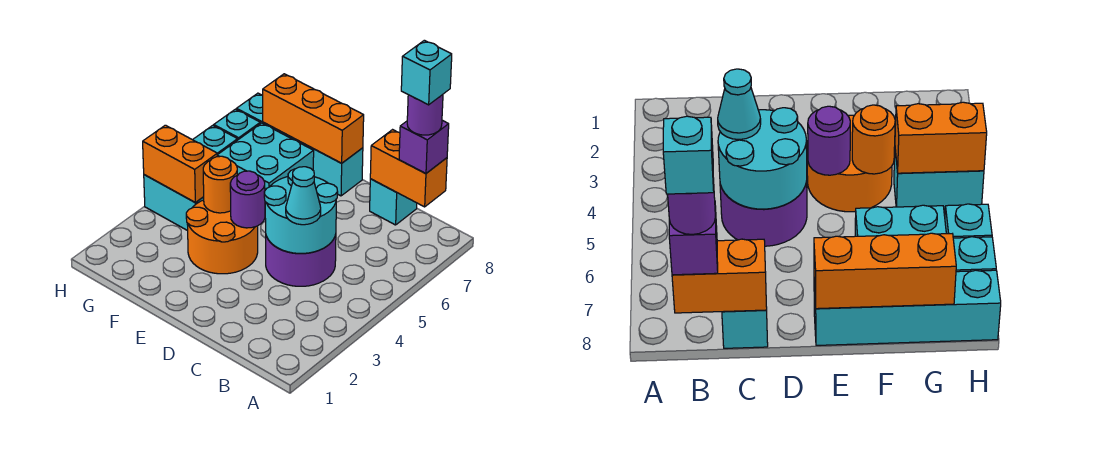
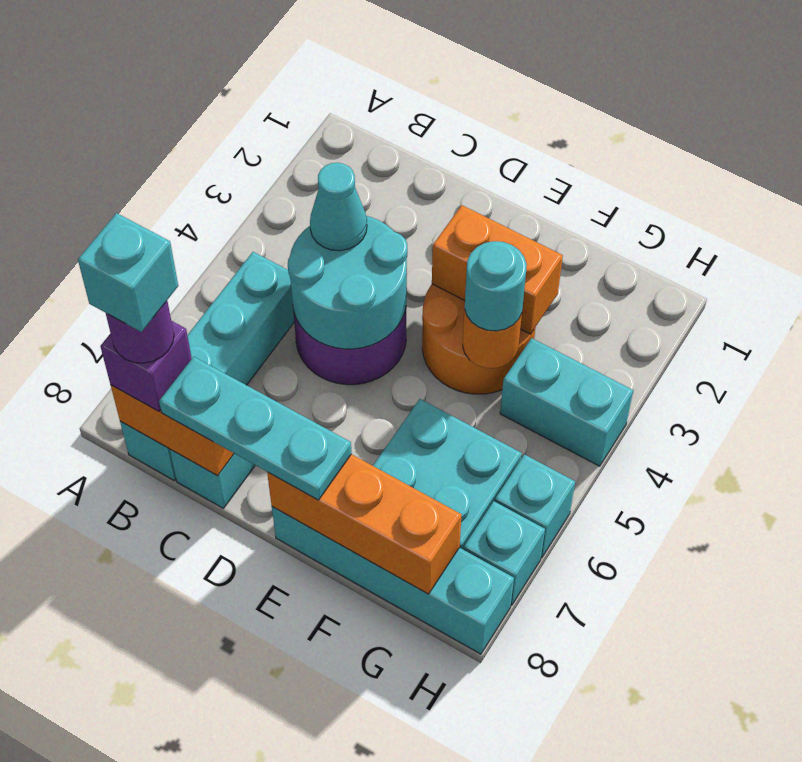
none -> cyan 1x4 brick [120,252,294,481]
none -> cyan 1x3 plate [159,357,351,500]
purple 1x1 round brick [230,171,265,228] -> none
none -> cyan 1x1 round brick [465,241,527,331]
orange 1x2 brick [143,125,217,203] -> orange 1x2 brick moved to [432,205,563,334]

